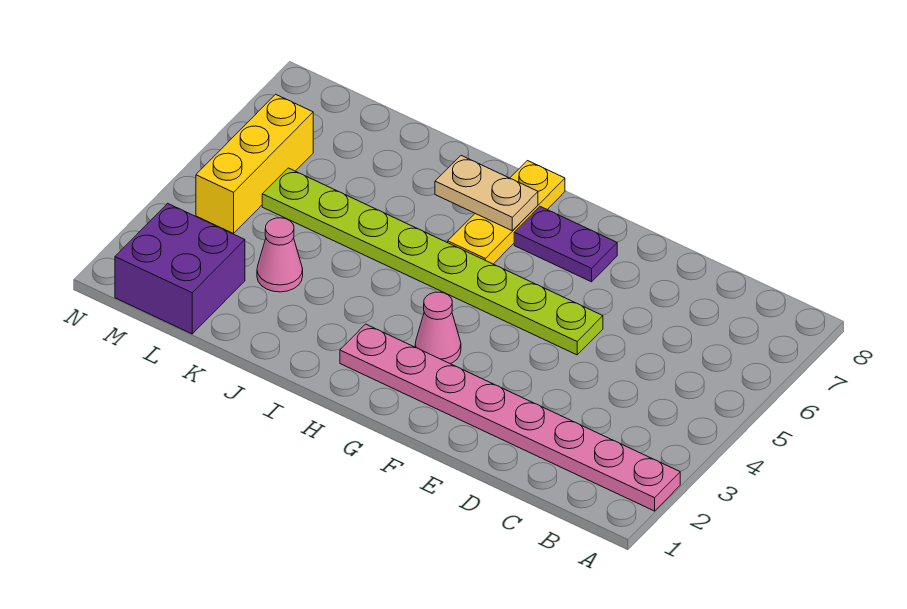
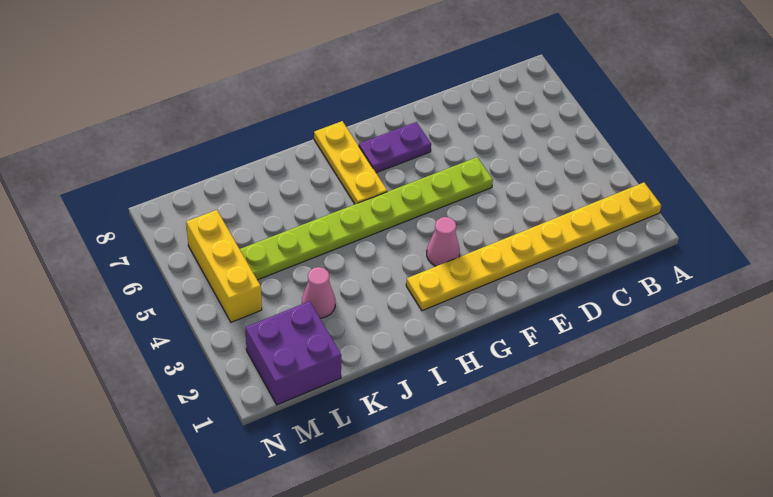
pink 1x8 plate [340,324,680,511] -> yellow 1x8 plate [406,183,661,311]
tan 1x2 plate [435,156,538,230] -> none

